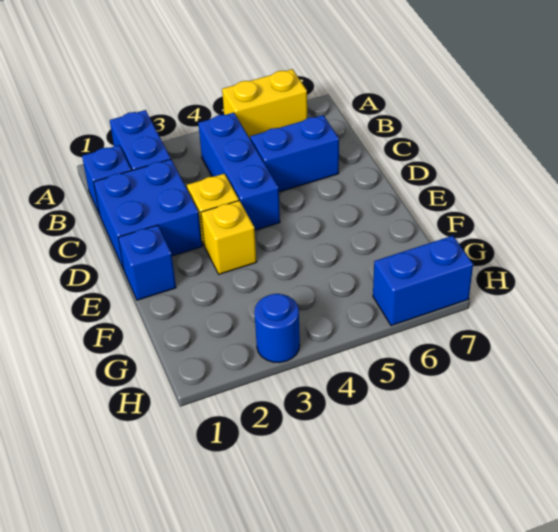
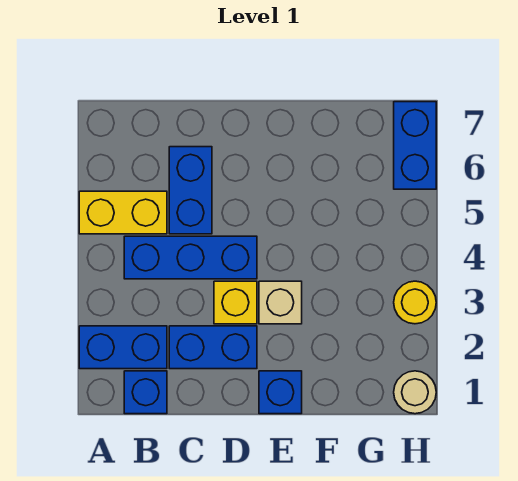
yellow 1x2 brick [222,69,307,140] -> yellow 1x2 brick turned to [79,191,167,234]
blue 2x2 brick [94,159,202,270] -> blue 1x2 brick [169,326,257,369]
yellow 1x1 brick [201,201,257,274] -> tan 1x1 brick [259,281,302,324]
none -> tan 1x1 round brick [394,371,436,414]
blue 1x1 round brick [254,294,300,363] -> yellow 1x1 round brick [394,281,436,324]

